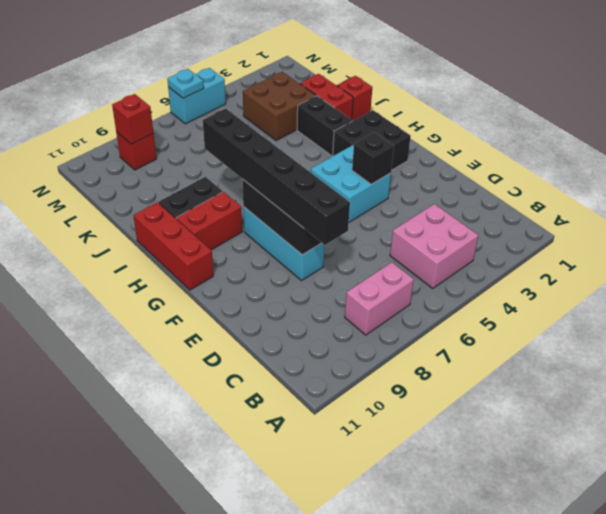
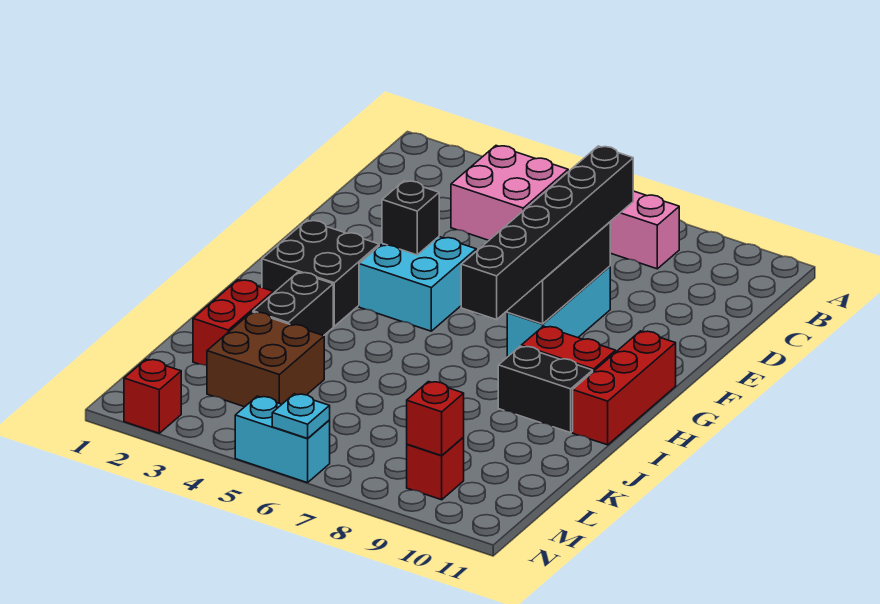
red 1x1 brick [337,76,372,121] -> red 1x1 brick moved to [124,359,181,433]

